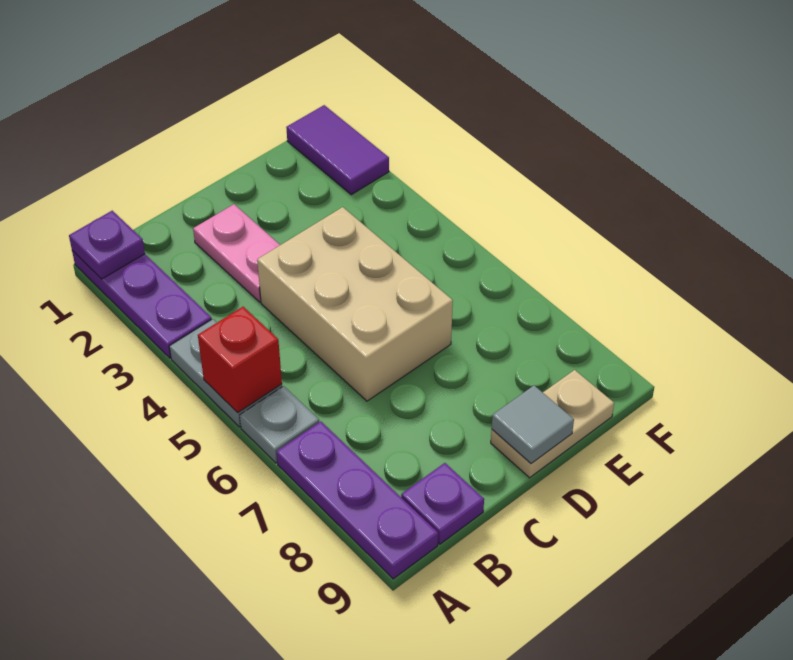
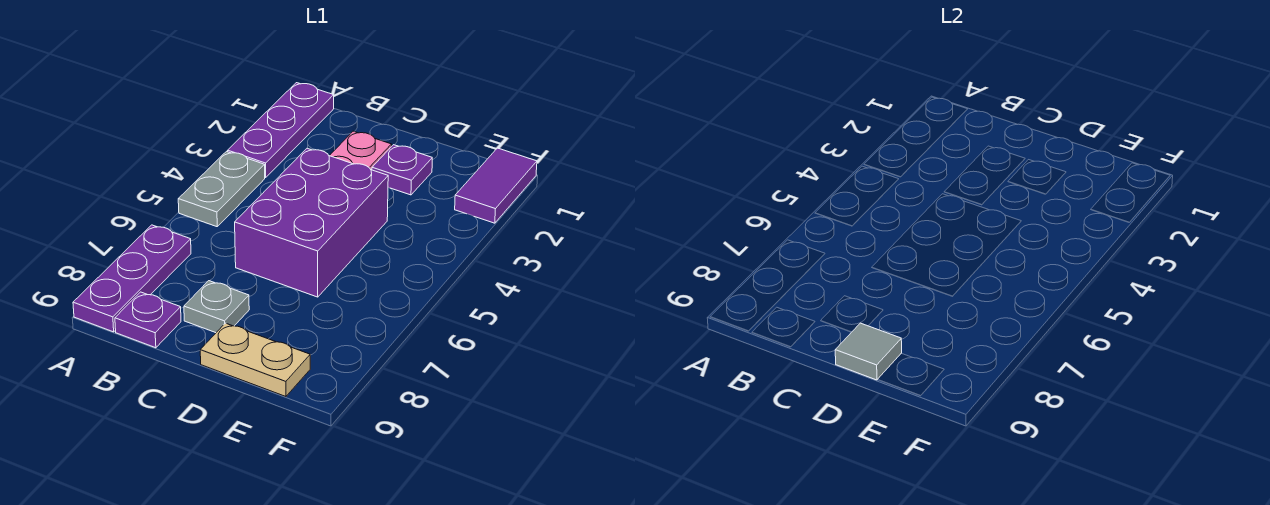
purple 1x1 plate [69,211,145,279] -> purple 1x1 plate moved to [372,145,432,195]
red 1x1 brick [198,307,282,413] -> none
grey 1x1 plate [240,386,319,463] -> grey 1x1 plate moved to [184,281,249,333]
tan 2x3 brick [257,207,453,401] -> purple 2x3 brick [235,148,388,297]

